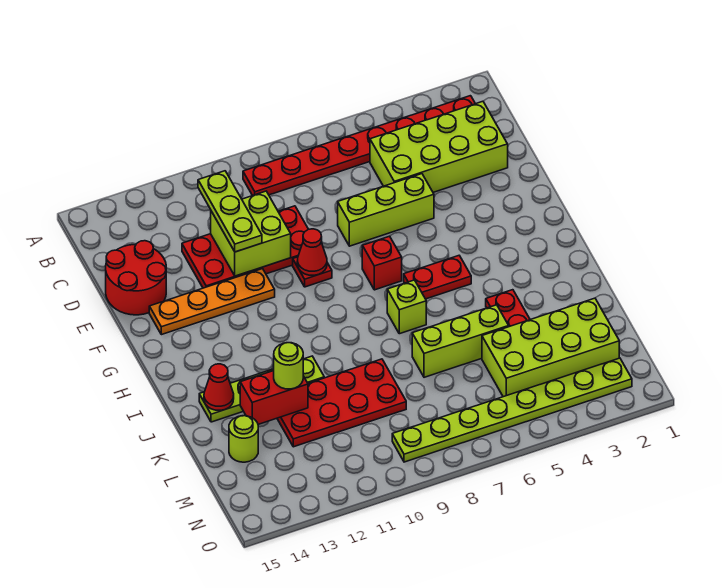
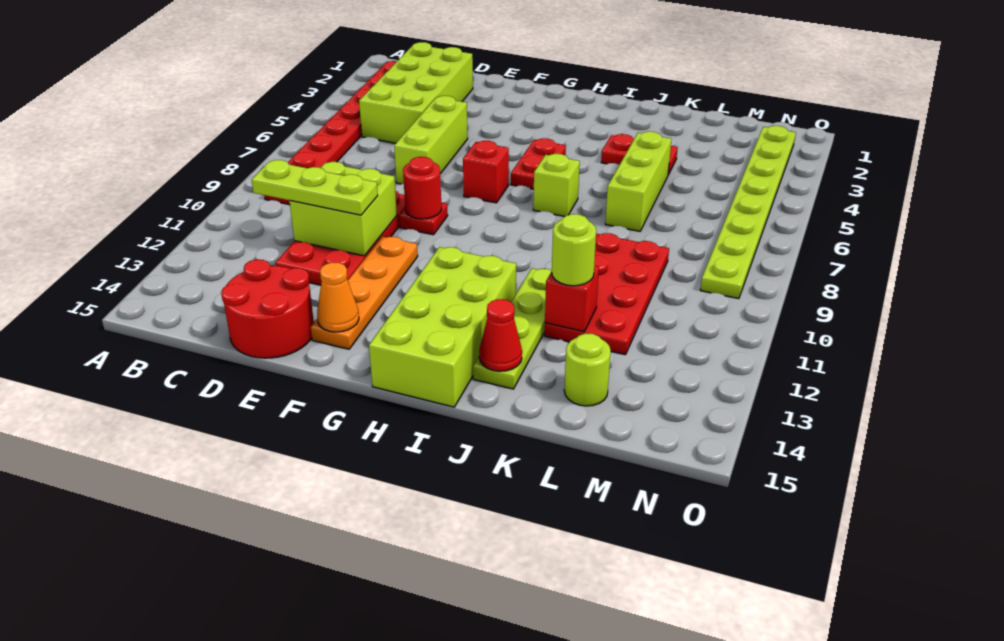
red 1x1 cone [297,229,327,275] -> red 1x1 round brick [403,157,442,219]
none -> orange 1x1 cone [317,262,359,332]
red 1x2 brick [240,371,308,424] -> red 1x1 brick [545,266,599,331]
lime 2x4 brick [482,298,619,397] -> lime 2x4 brick moved to [369,247,516,407]

